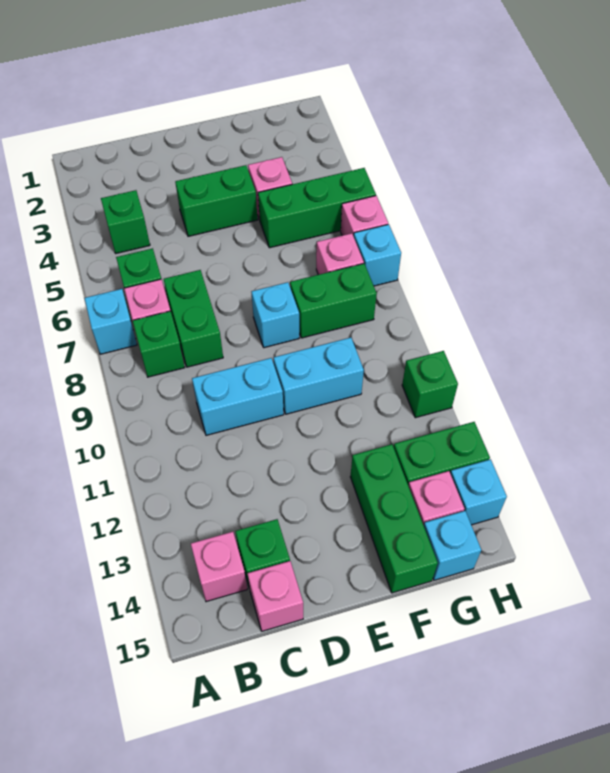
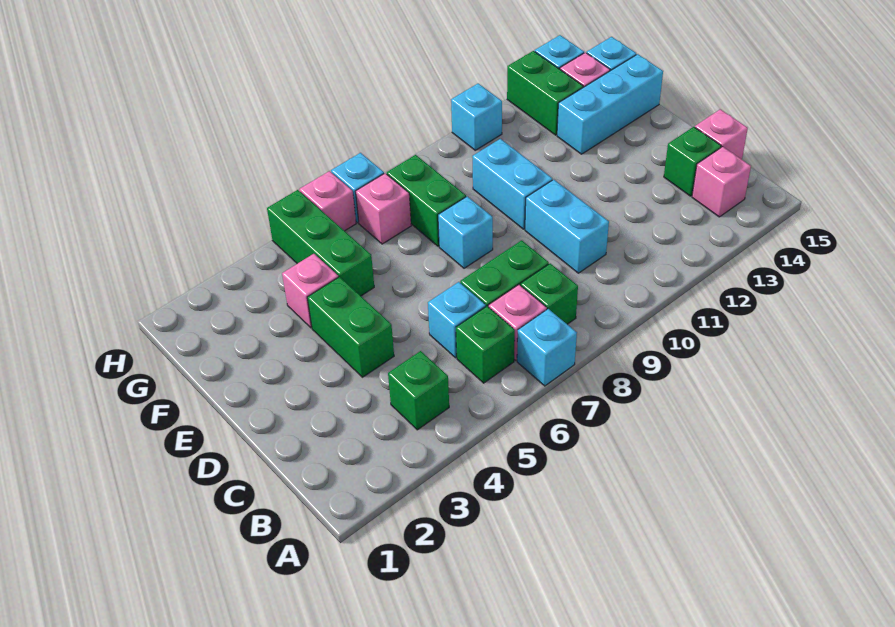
none -> cyan 1x1 brick [428,282,486,358]
green 1x3 brick [350,444,438,593] -> cyan 1x3 brick [557,54,663,154]
green 1x1 brick [402,351,458,418] -> cyan 1x1 brick [451,83,502,150]

